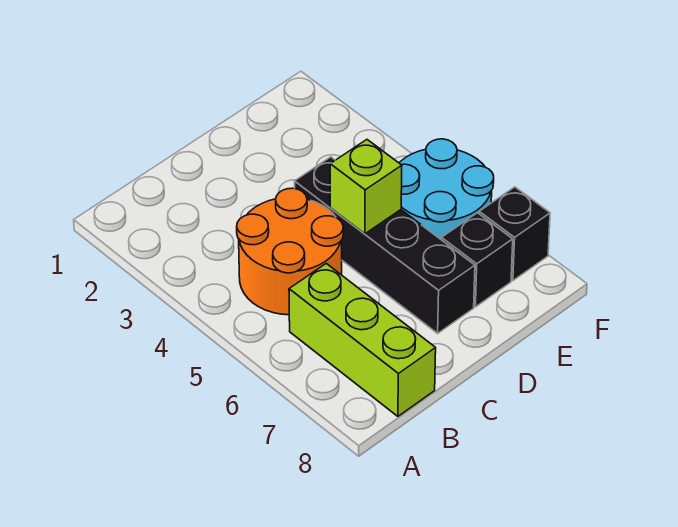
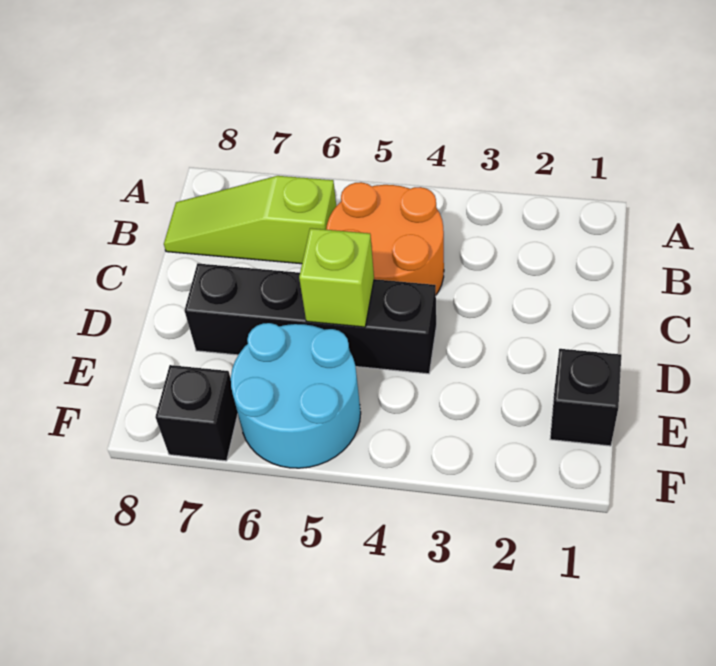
lime 1x3 brick [289,264,436,416] -> lime 1x3 slope [164,176,336,264]
black 1x1 brick [441,213,513,307] -> black 1x1 brick moved to [550,349,621,446]

